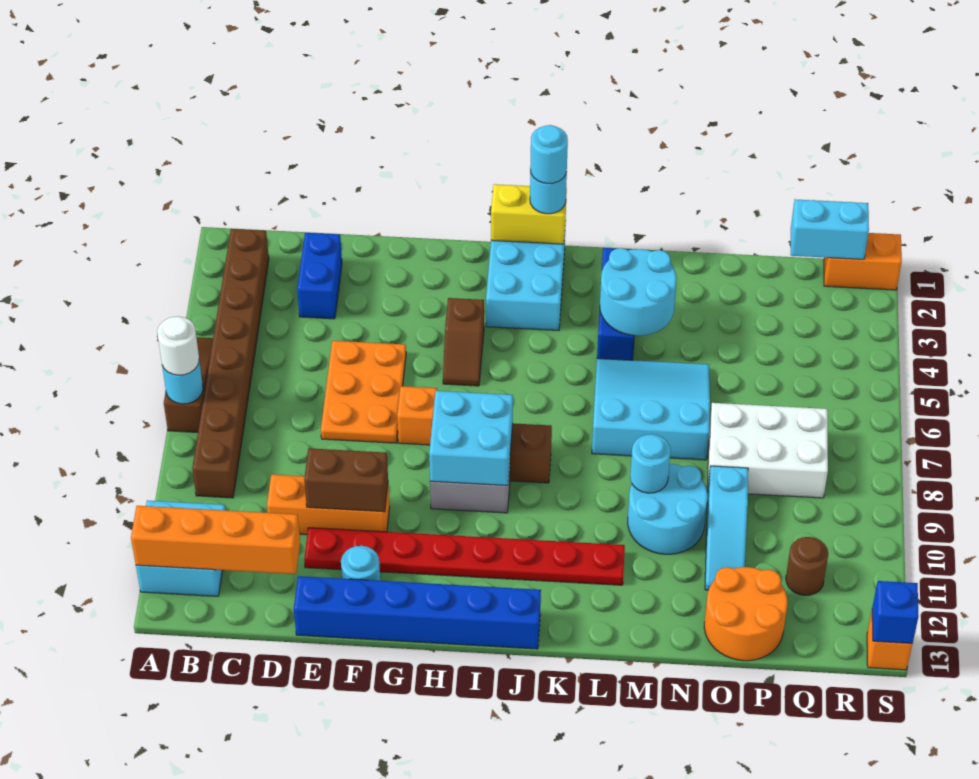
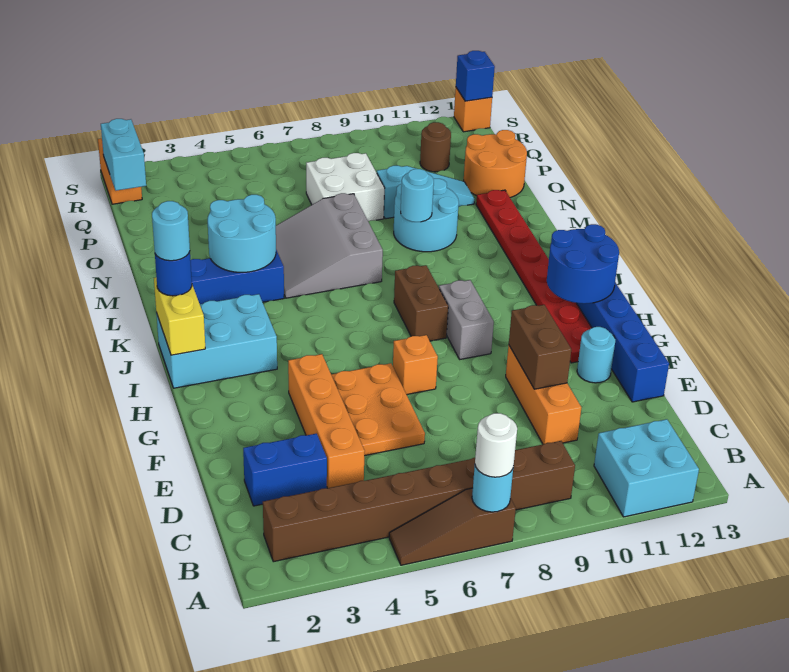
orange 1x4 brick [131,506,300,574] -> orange 1x4 brick moved to [288,354,365,488]
orange 2x3 plate [321,341,406,443] -> orange 2x3 plate turned to [331,363,425,456]
red 1x8 plate [304,528,625,585] -> red 1x8 plate moved to [476,190,592,363]
brown 1x2 slope [443,298,484,386] -> none
cyan 2x2 brick [429,391,513,485] -> none
none -> blue 2x2 round brick [547,224,619,304]
cyan 1x1 round brick [530,170,567,214] -> blue 1x1 round brick [155,251,192,296]
cyan 3x3 slope [592,358,710,460] -> grey 3x3 slope [276,193,383,298]
white 2x3 brick [708,403,828,498] -> white 2x2 brick [306,153,385,221]

